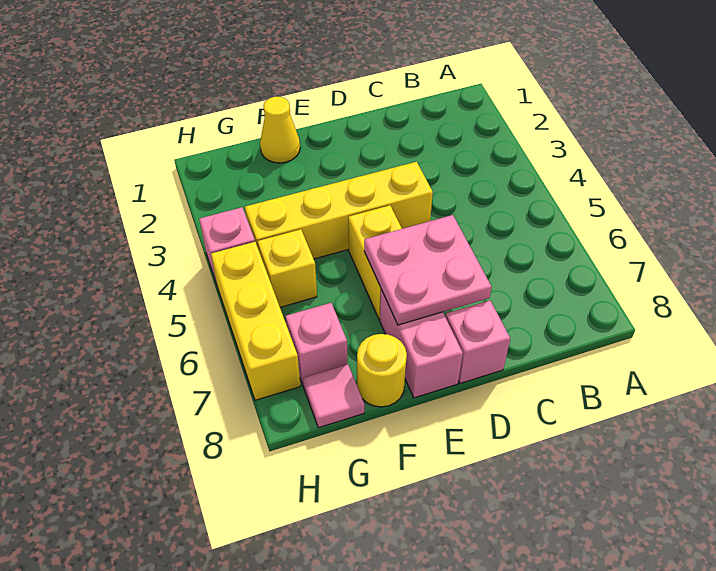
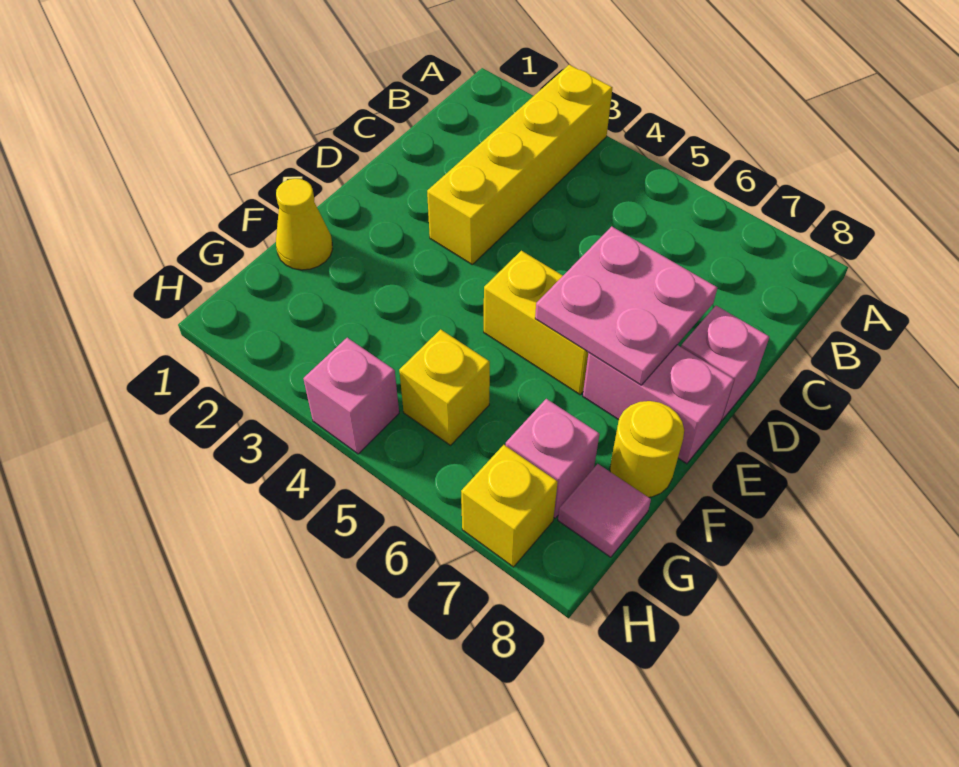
yellow 1x4 brick [245,162,433,259] -> yellow 1x4 brick moved to [427,65,612,264]
yellow 1x3 brick [211,242,300,400] -> yellow 1x1 brick [461,445,558,567]

